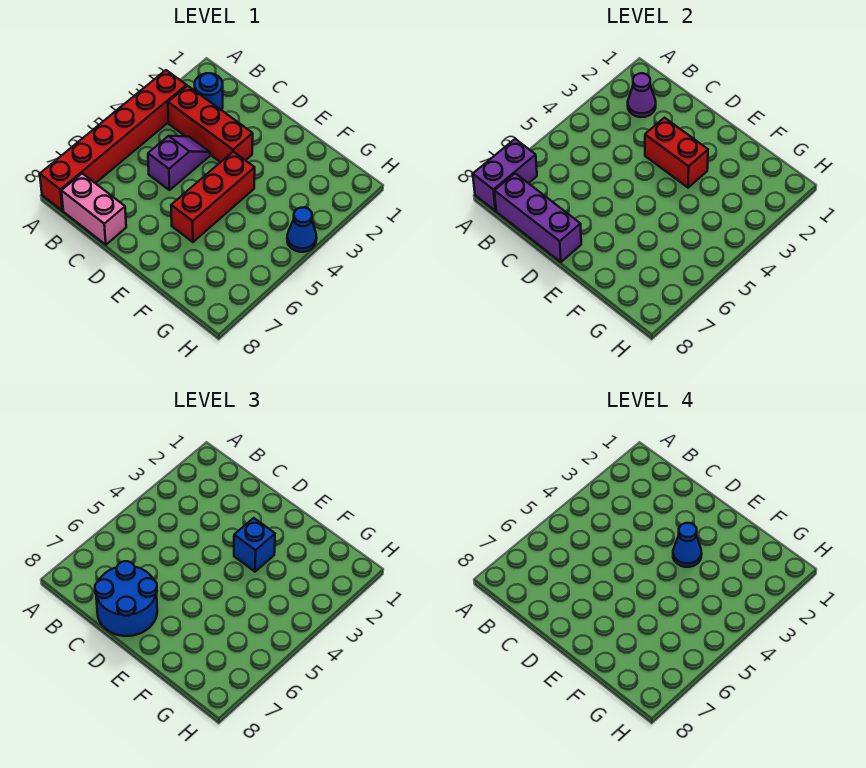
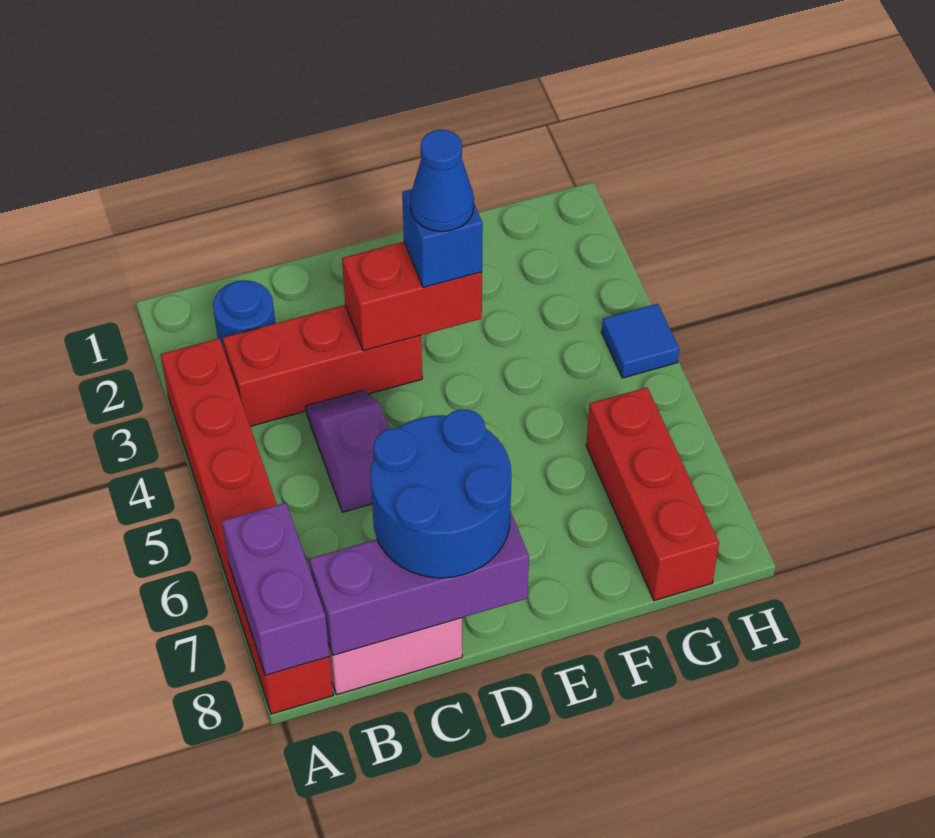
purple 1x1 cone [628,73,656,117] -> none
red 1x3 brick [171,152,255,242] -> red 1x3 brick moved to [586,387,719,601]
blue 1x1 cone [287,207,316,252] -> blue 1x1 tile [602,304,679,378]

